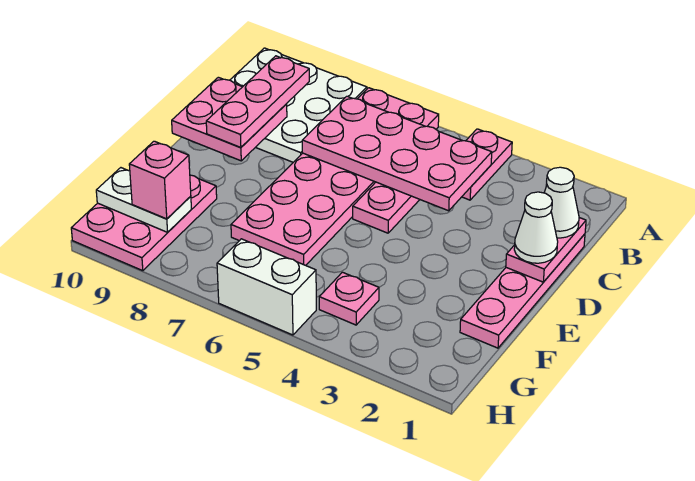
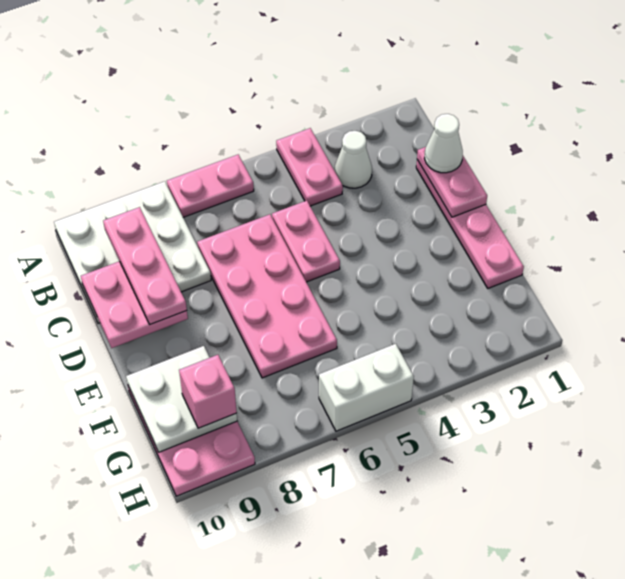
pink 2x4 plate [302,96,492,211] -> none
white 1x1 cone [514,192,558,263] -> white 1x1 cone moved to [335,131,372,188]
pink 1x1 plate [319,272,379,325] -> none
white 1x2 plate [96,168,191,232] -> white 2x2 plate [126,346,237,452]

